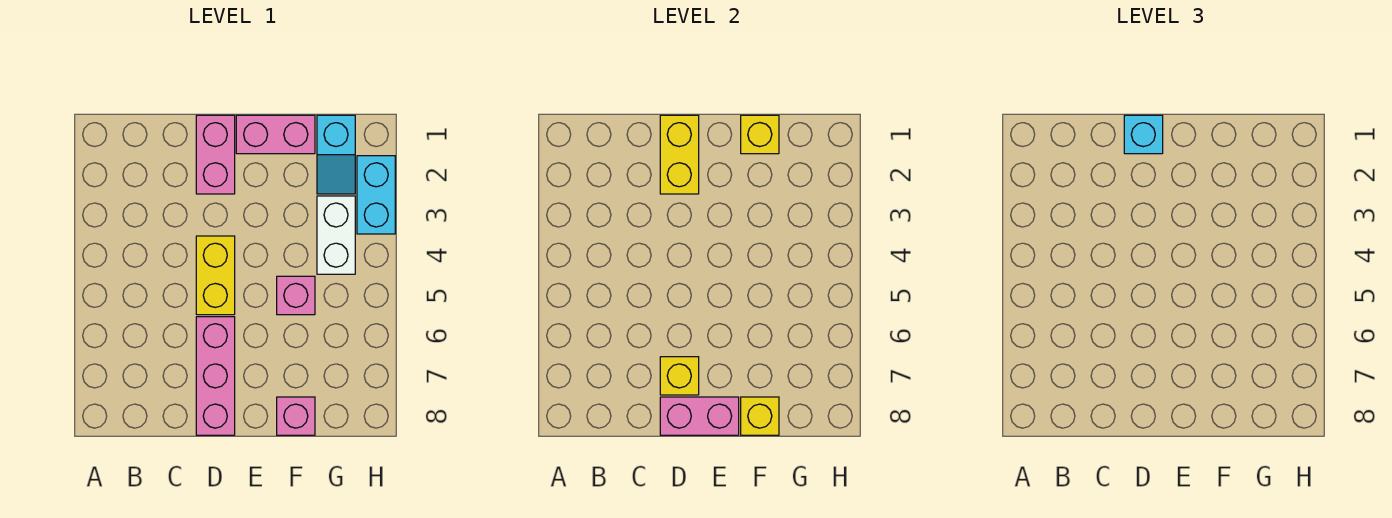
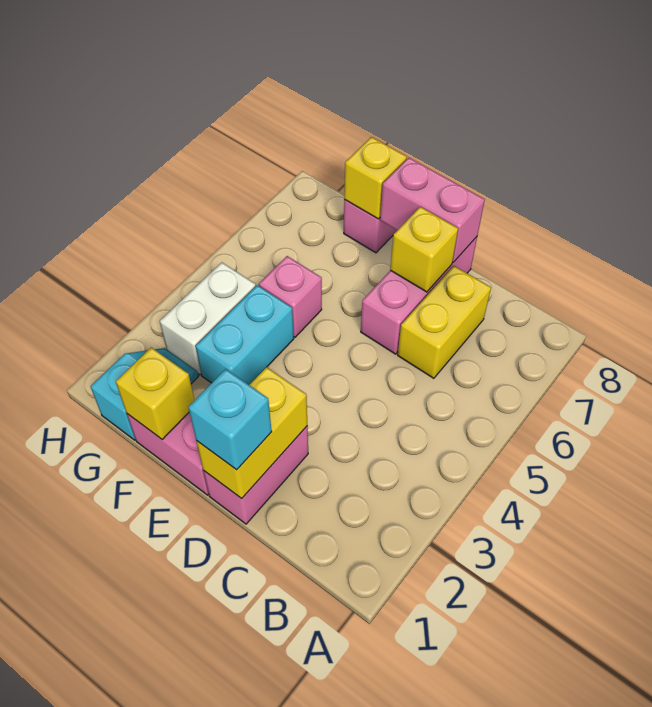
yellow 1x2 brick [196,236,235,315] -> yellow 1x2 brick moved to [398,266,491,378]
cyan 1x2 brick [357,156,395,234] -> cyan 1x2 brick moved to [196,285,294,385]

